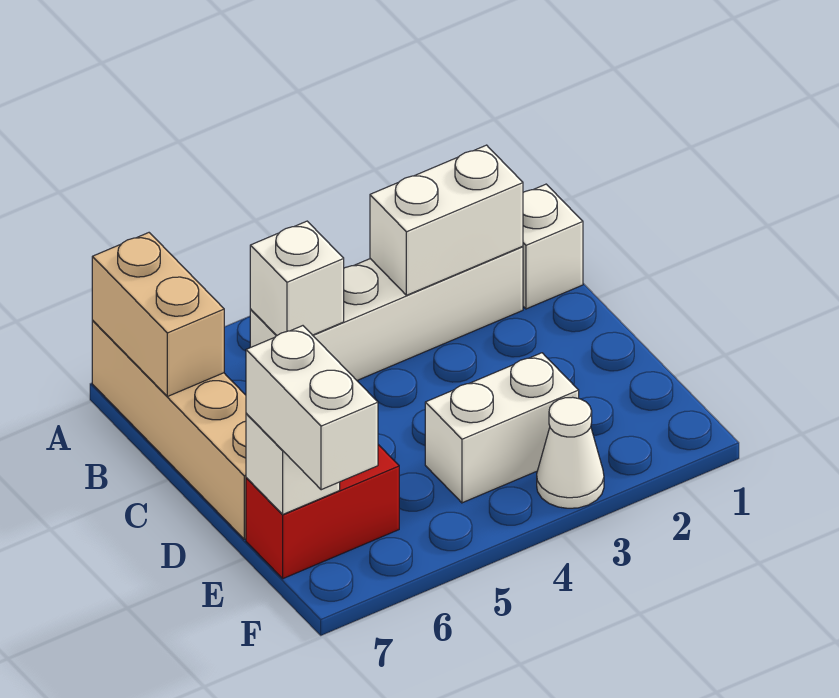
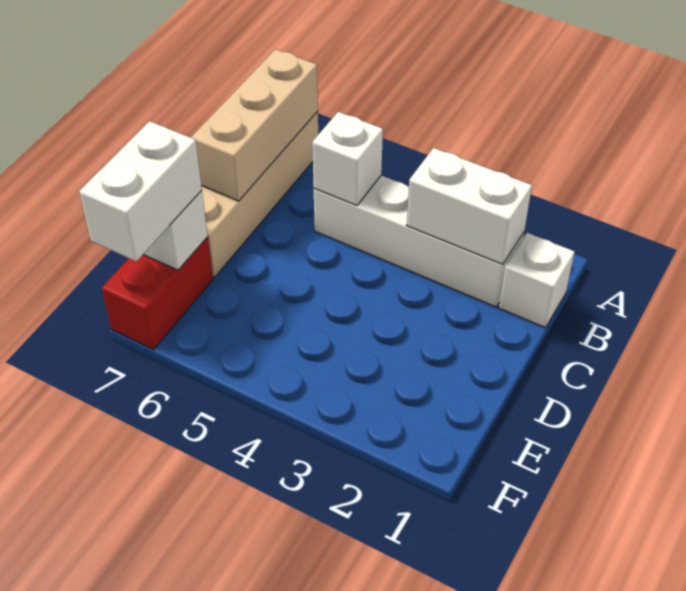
tan 1x2 brick [92,233,224,396] -> tan 1x3 brick [191,49,318,201]
white 1x2 brick [425,353,579,503] -> none
red 1x2 brick [246,445,399,579] -> red 1x2 brick turned to [102,237,213,350]
white 1x1 cone [537,397,604,508] -> none

